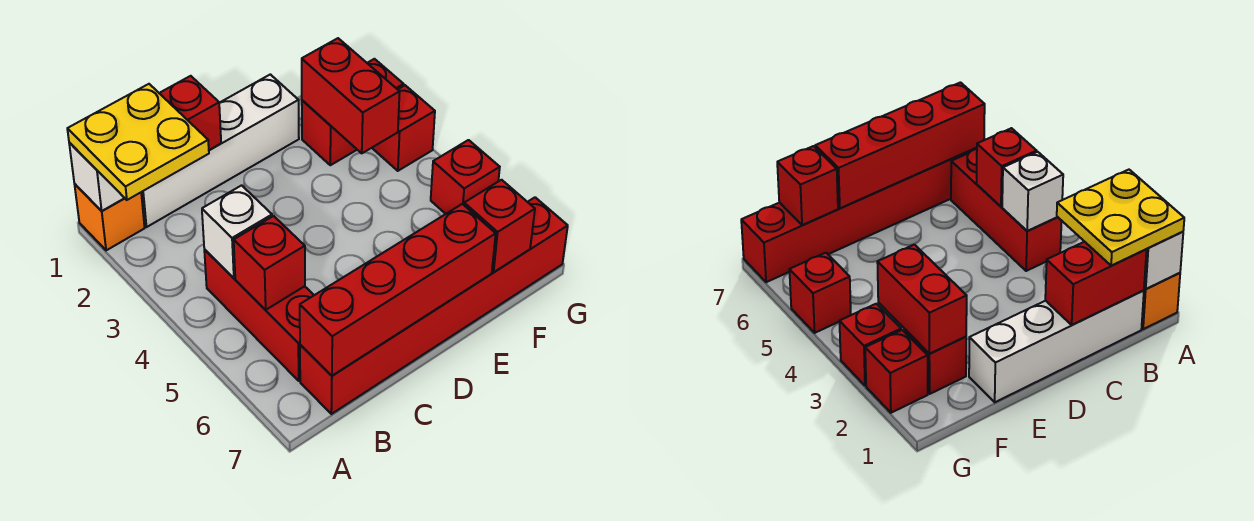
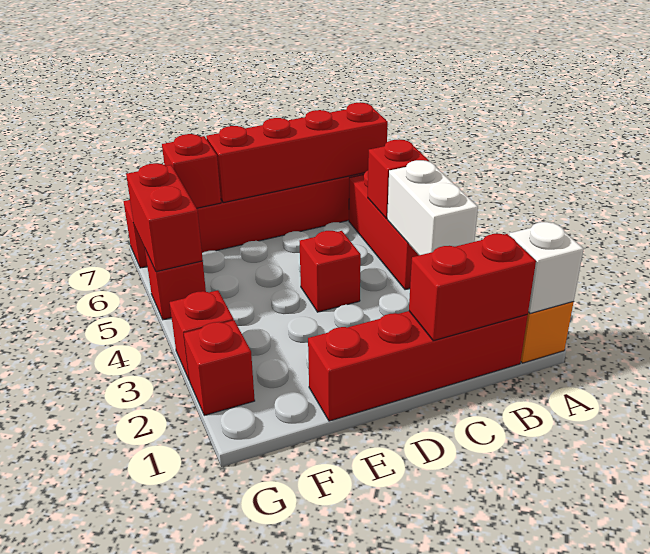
yellow 2x2 plate [67,84,209,200] -> none
white 1x4 brick [141,74,299,227] -> red 1x4 brick [308,311,528,421]
white 1x1 brick [202,185,272,278] -> white 1x2 brick [387,160,478,255]
red 1x1 brick [302,100,357,165] -> red 1x1 brick moved to [300,231,361,312]
red 1x2 brick [302,38,400,153] -> red 1x2 brick moved to [126,163,203,272]

